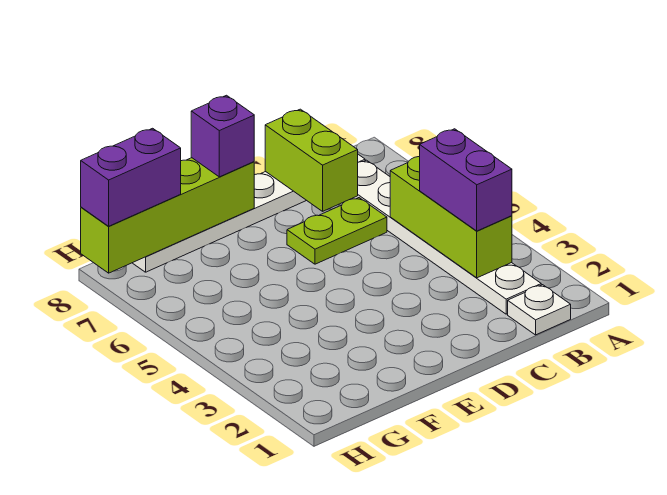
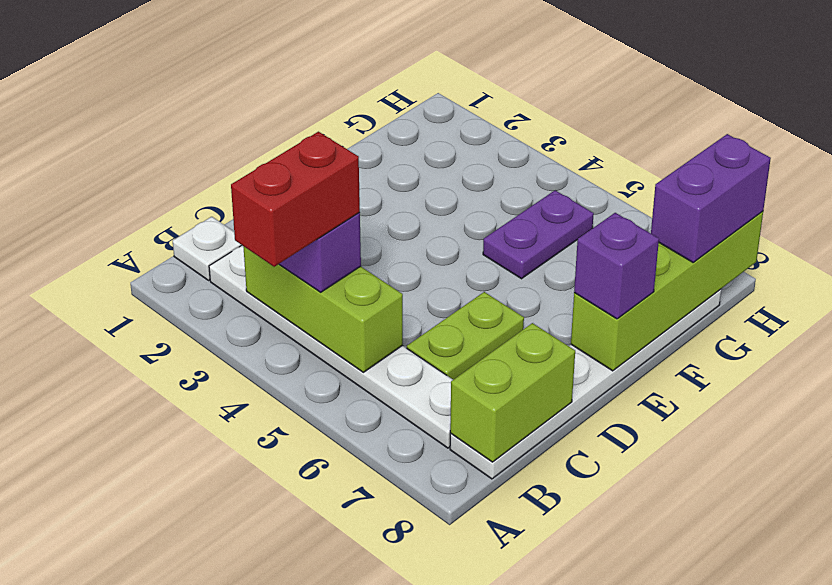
none -> red 1x2 brick [231,132,360,267]
lime 1x2 brick [265,109,358,211] -> lime 1x2 brick turned to [450,323,575,462]
none -> purple 1x2 plate [483,190,594,279]

